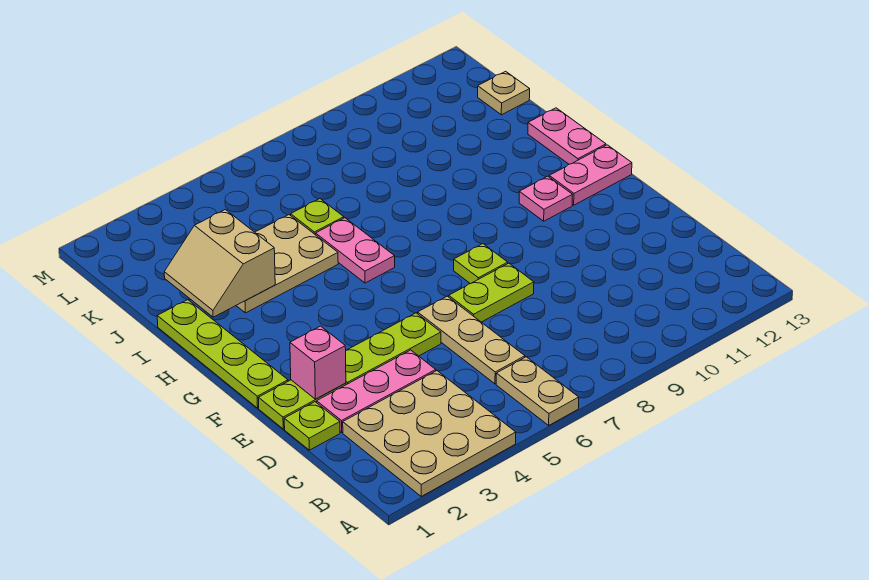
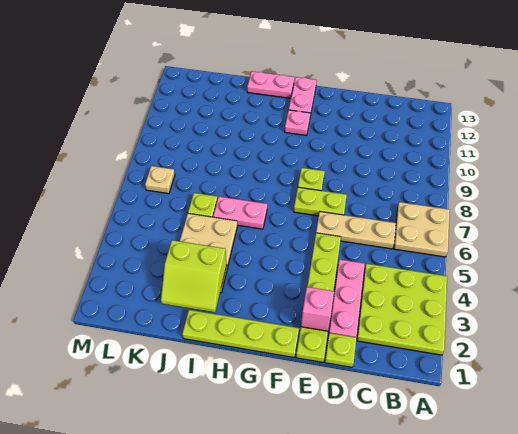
tan 3x3 plate [343,371,516,496] -> lime 3x3 plate [357,264,447,355]
tan 1x2 plate [496,357,579,425] -> tan 2x2 plate [394,202,450,257]
lime 1x2 plate [449,263,534,322] -> lime 1x2 plate turned to [294,187,347,216]
tan 2x2 slope [164,210,275,317] -> lime 2x2 slope [161,240,227,312]
tan 1x1 plate [478,71,530,115] -> tan 1x1 plate moved to [145,166,175,194]

